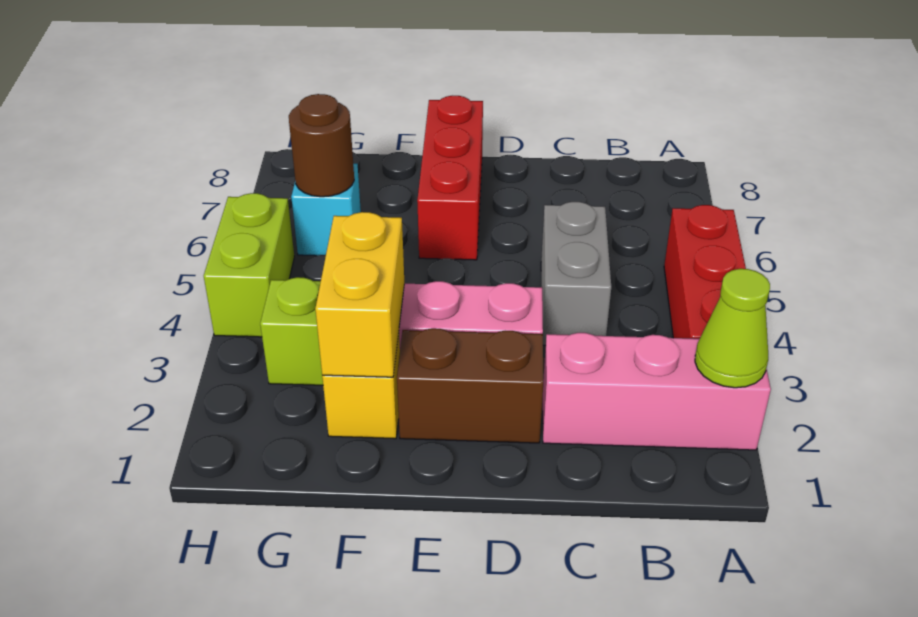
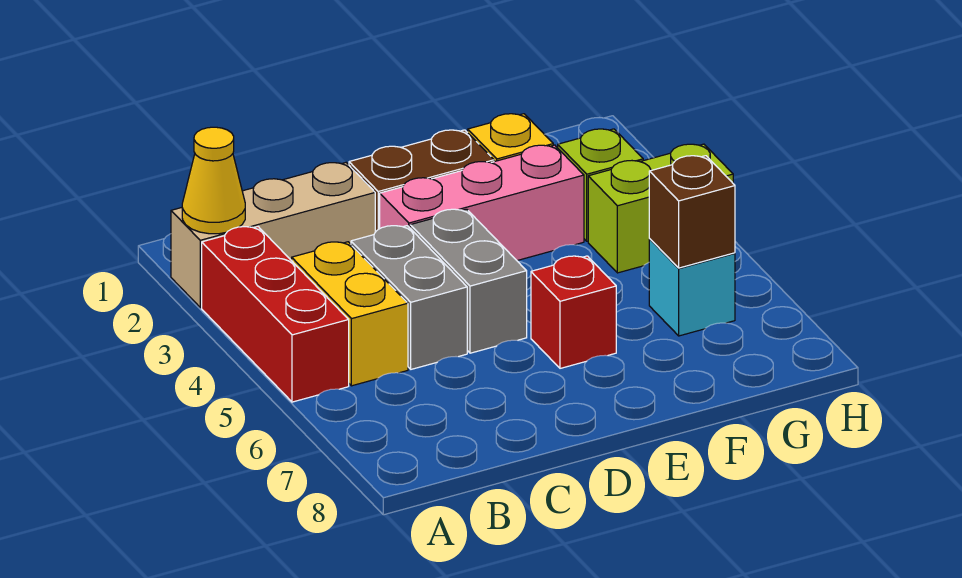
pink 1x3 brick [543,333,771,450] -> tan 1x3 brick [171,163,375,307]
lime 1x1 cone [695,269,770,388] -> yellow 1x1 cone [182,127,245,234]
none -> grey 1x2 brick [410,209,527,353]
red 1x3 brick [417,96,483,260] -> red 1x1 brick [531,256,616,368]
yellow 1x2 brick [315,212,404,377] -> yellow 1x2 brick moved to [292,242,408,386]
brown 1x1 round brick [289,94,354,197] -> brown 1x1 brick [649,156,735,268]
lime 1x2 brick [204,193,294,337] -> lime 1x2 brick turned to [588,144,733,273]

